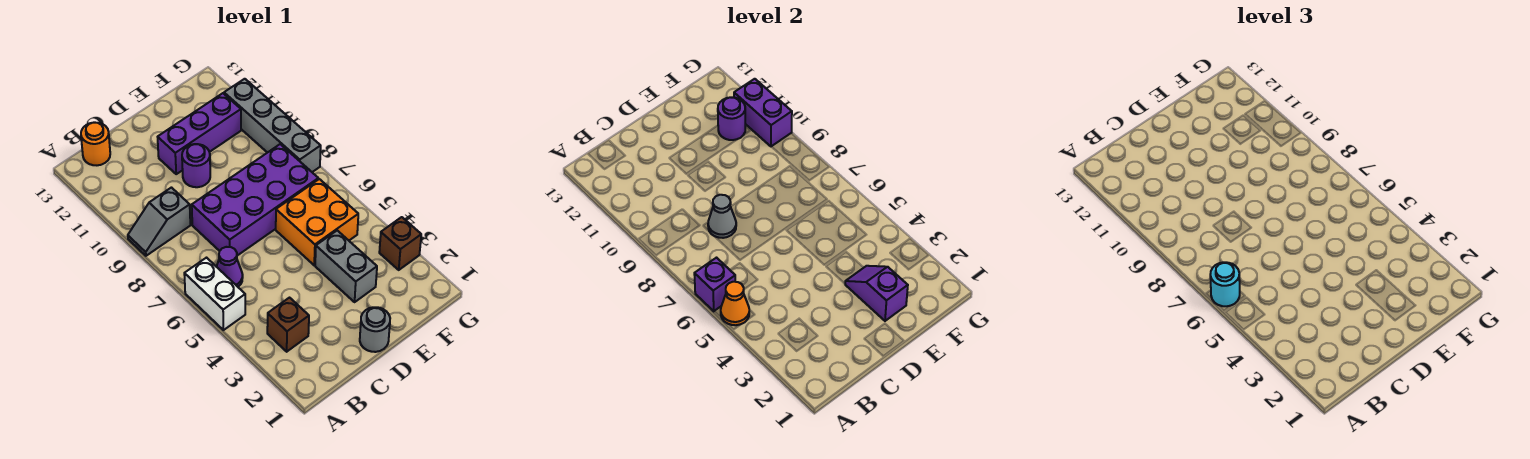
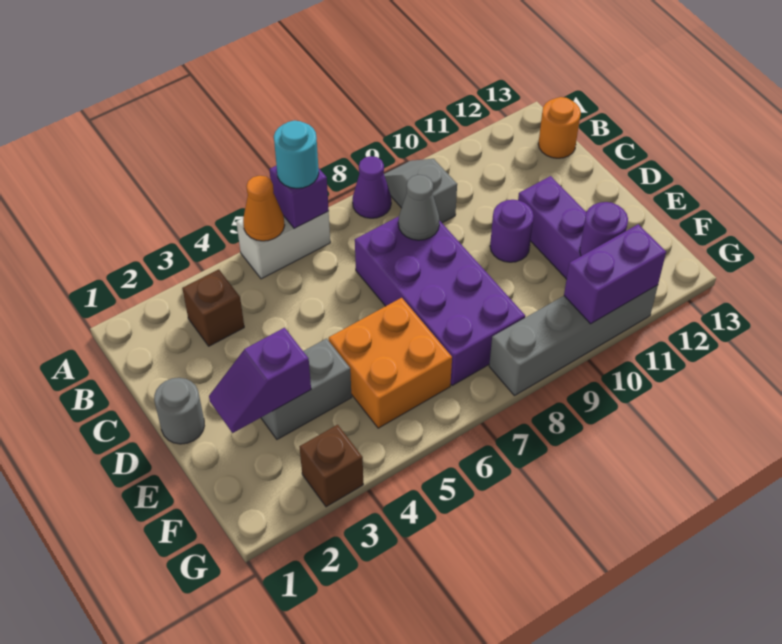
purple 1x1 cone [217,247,243,287] -> purple 1x1 cone moved to [353,156,391,218]
purple 1x2 slope [845,266,908,321] -> purple 1x2 slope turned to [209,328,311,433]

